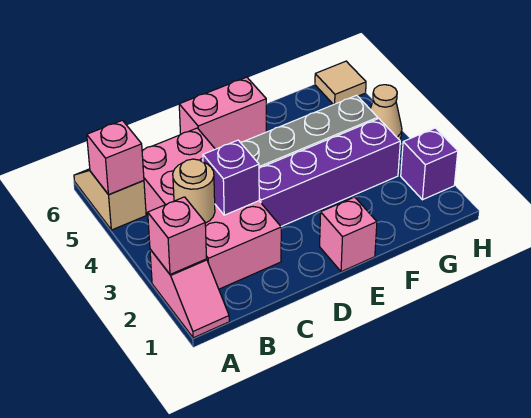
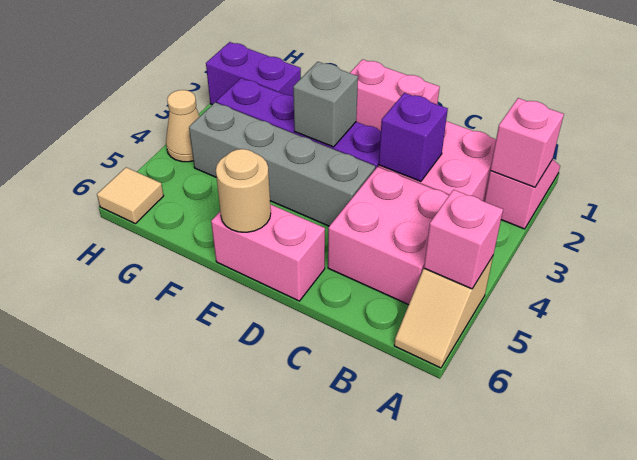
tan 1x1 round brick [173,159,215,223] -> tan 1x1 round brick moved to [216,149,271,232]
pink 1x1 brick [320,197,377,272] -> pink 1x2 brick [350,59,440,131]
none -> grey 1x1 brick [293,62,358,147]
purple 1x1 brick [401,128,458,200] -> purple 1x2 brick [206,42,301,105]

